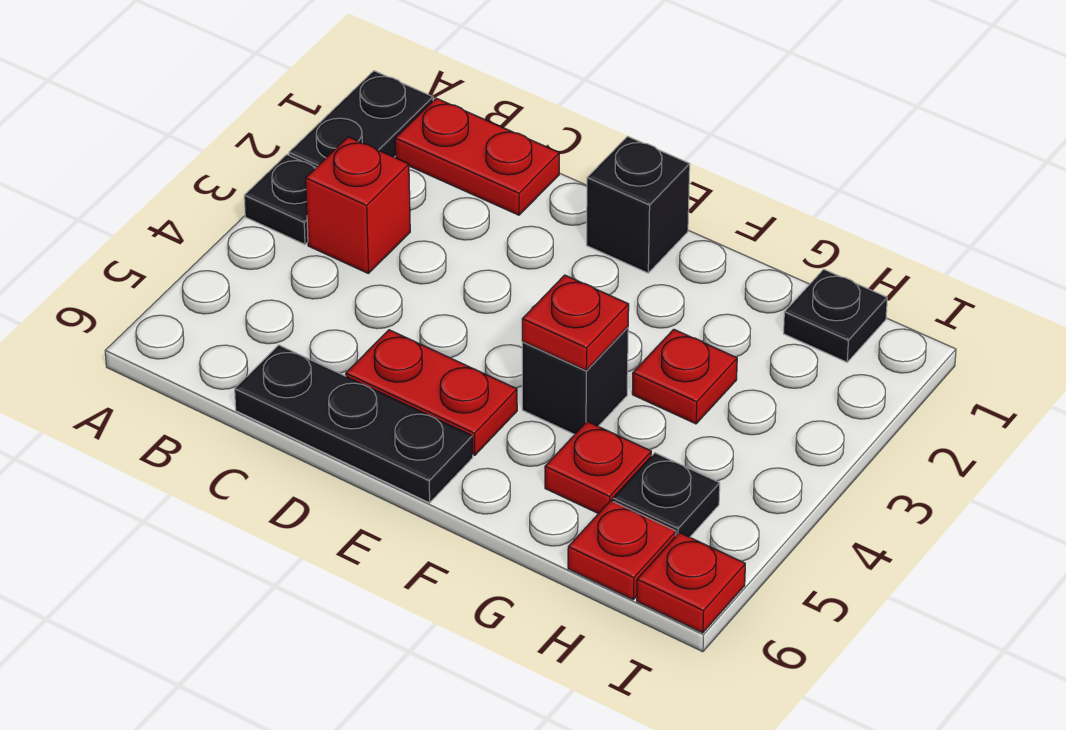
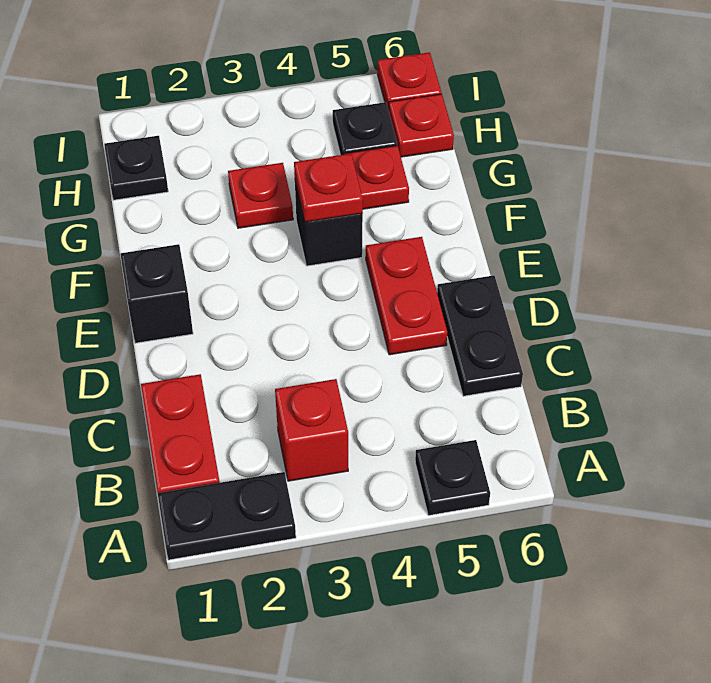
black 1x1 plate [244,155,316,244] -> black 1x1 plate moved to [415,440,490,516]
black 1x3 plate [235,345,473,503] -> black 1x2 plate [437,275,523,396]

